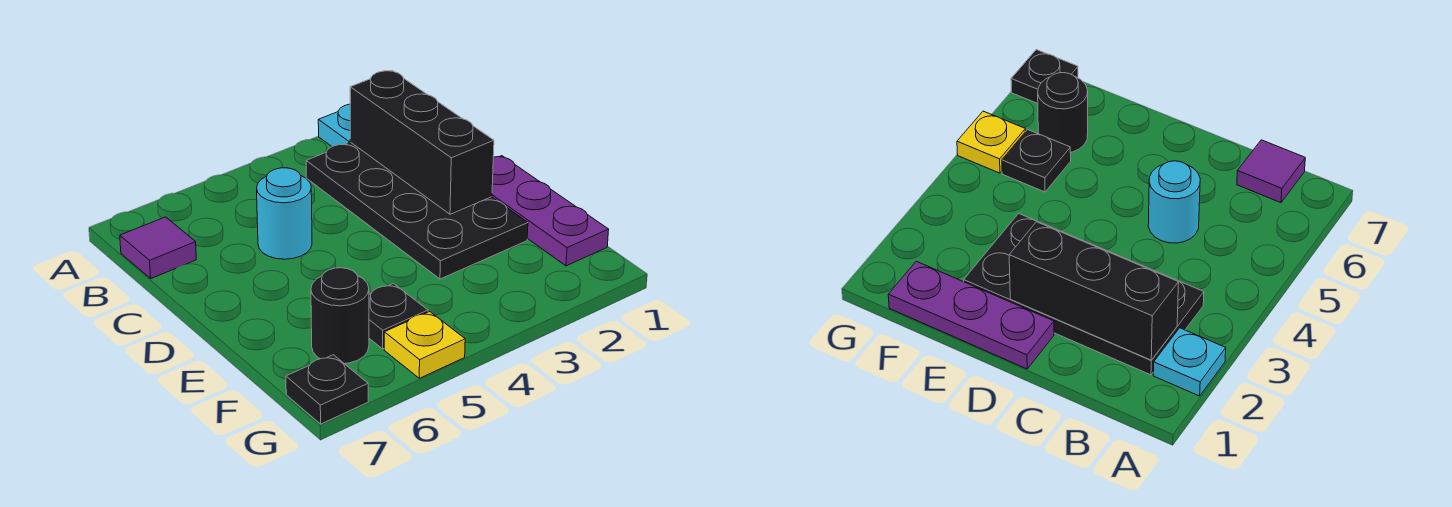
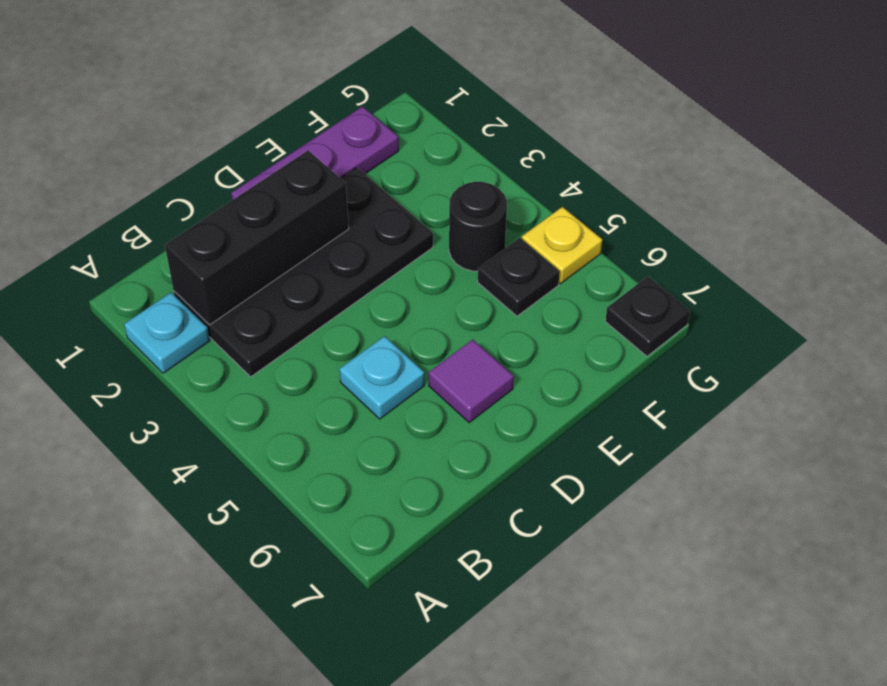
purple 1x1 tile [120,217,196,278] -> purple 1x1 tile moved to [429,339,514,423]
cyan 1x1 round brick [257,168,312,259] -> cyan 1x1 plate [340,336,424,419]
black 1x1 round brick [311,268,369,364] -> black 1x1 round brick moved to [449,182,507,271]

